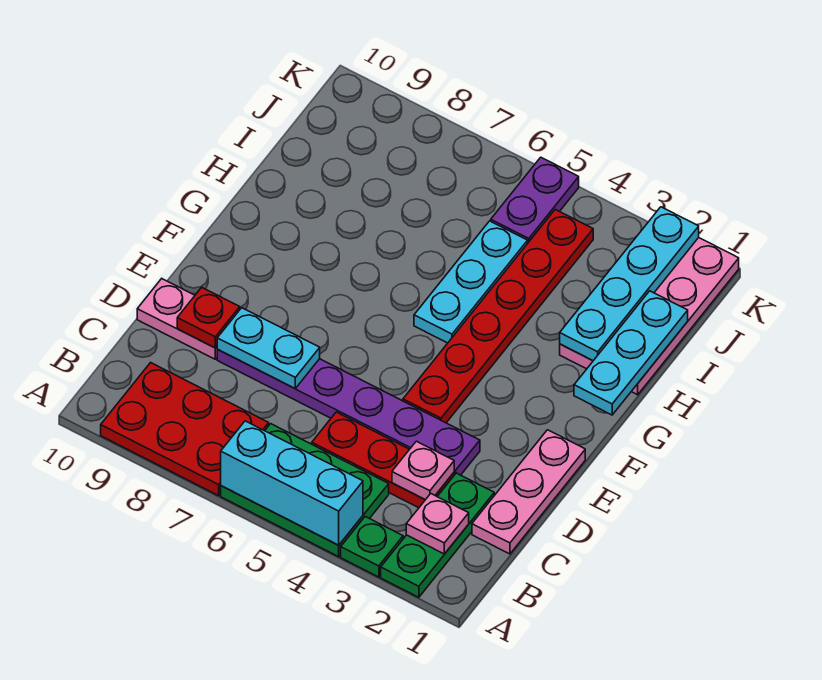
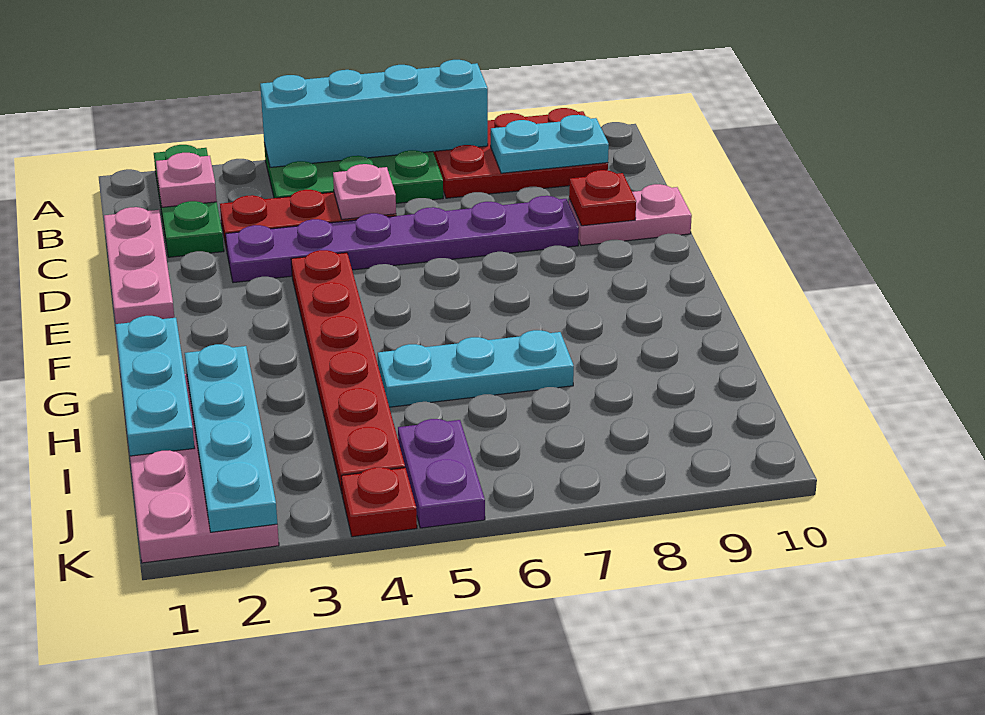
green 1x1 plate [341,517,403,577] -> none
cyan 1x3 brick [221,421,363,545] -> cyan 1x4 brick [260,60,488,167]
pink 1x1 plate [392,441,454,500] -> pink 1x1 plate moved to [333,164,396,219]
cyan 1x2 plate [217,308,320,388] -> cyan 1x2 plate moved to [491,115,609,173]
cyan 1x3 plate [414,221,528,343] -> cyan 1x3 plate turned to [378,330,574,407]
none -> red 1x1 plate [341,467,417,537]

